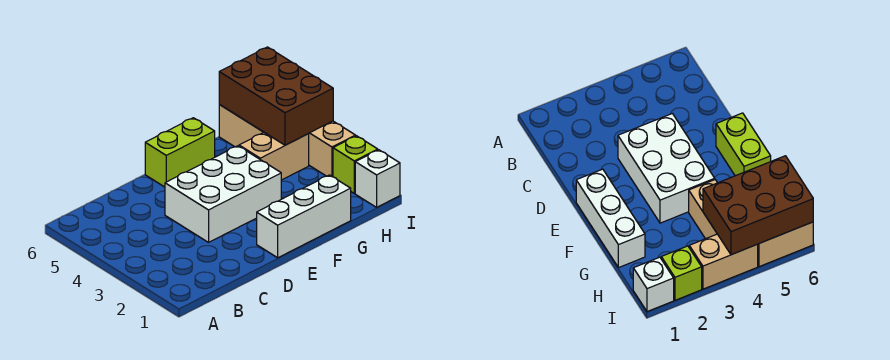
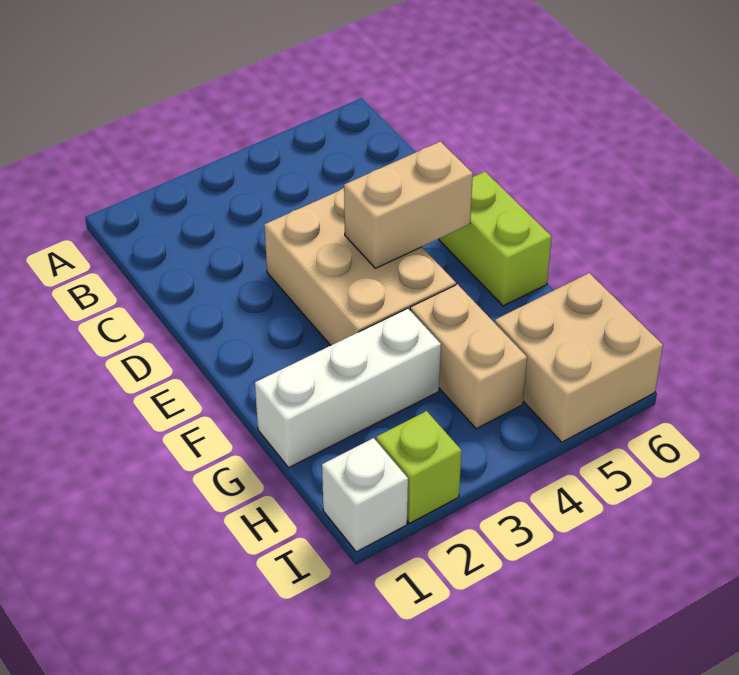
white 2x3 brick [165,146,281,242] -> tan 2x3 brick [264,188,456,345]
white 1x3 brick [257,175,351,258] -> white 1x3 brick turned to [255,308,441,468]
brown 2x3 brick [219,47,333,145] -> none
tan 1x2 brick [309,121,356,177] -> tan 1x2 brick moved to [344,141,473,268]

